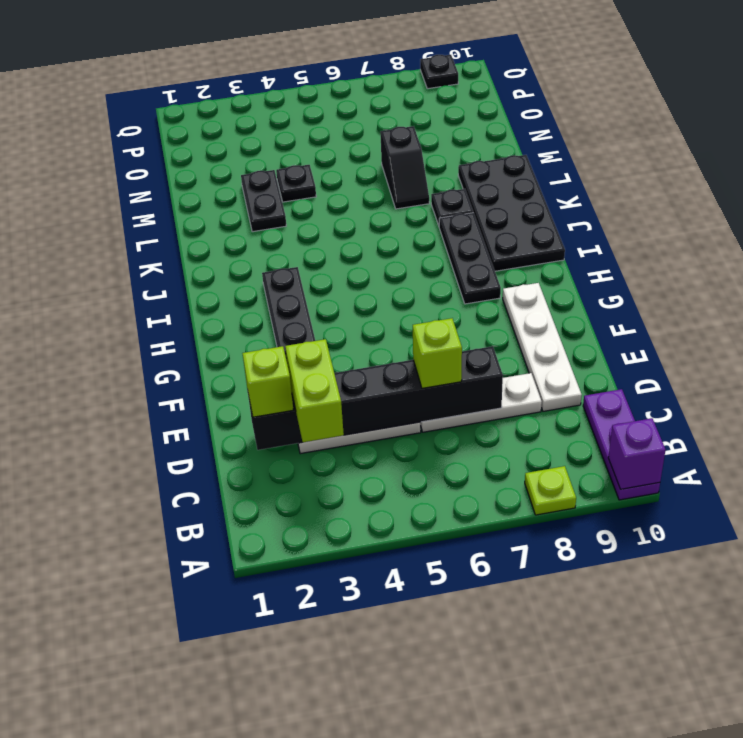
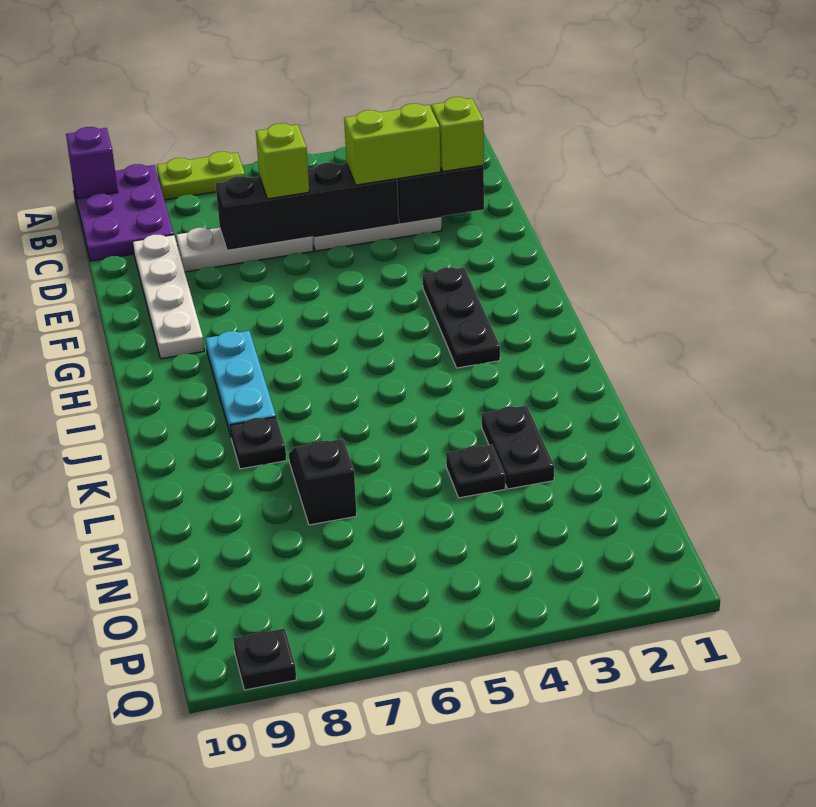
lime 1x1 plate [525,466,576,515] -> lime 1x2 plate [157,152,245,200]
purple 1x3 plate [583,389,660,500] -> purple 2x3 plate [73,164,174,261]
lime 1x2 brick [285,339,344,442] -> lime 1x2 brick turned to [344,104,441,185]
black 1x3 plate [439,213,501,304] -> cyan 1x3 plate [206,331,276,436]
black 2x4 plate [458,155,565,271] -> none

